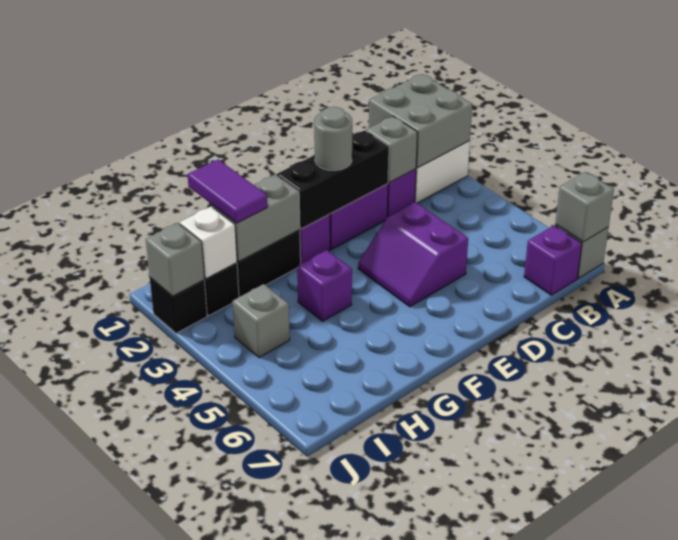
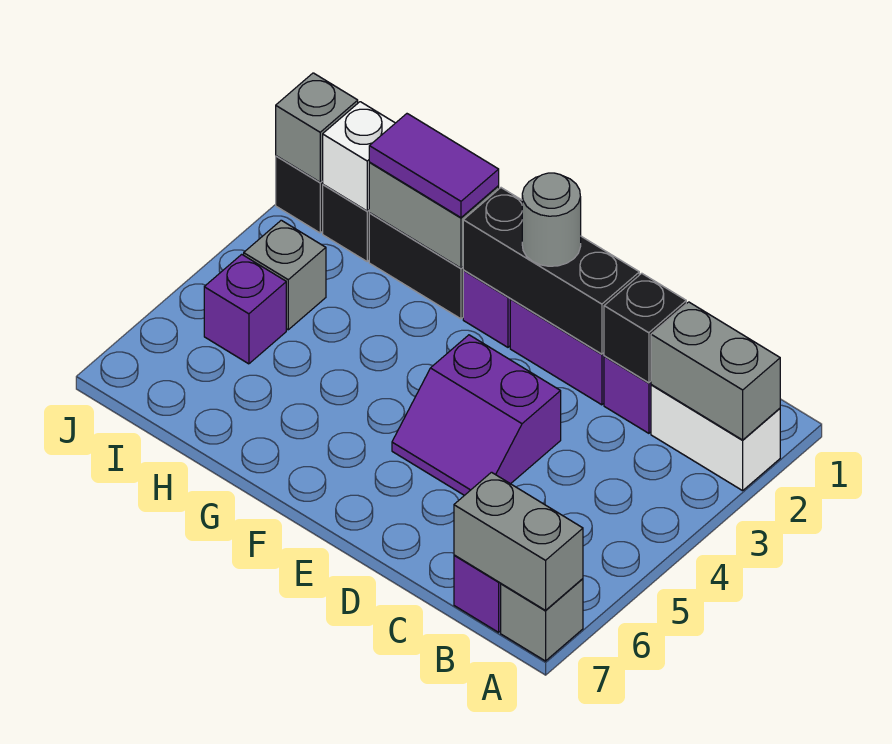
grey 2x2 brick [369,74,472,168] -> grey 1x2 brick [651,302,780,440]
grey 1x1 brick [555,172,614,242] -> grey 1x2 brick [454,472,583,610]
grey 1x1 brick [366,116,418,183] -> black 1x1 brick [604,273,686,383]
purple 2x2 slope [358,202,468,307] -> purple 2x2 slope turned to [392,335,561,495]
purple 1x1 brick [297,250,352,321] -> purple 1x1 brick moved to [204,254,286,364]
purple 1x2 tile [187,159,267,223] -> purple 1x2 tile turned to [369,114,499,218]

